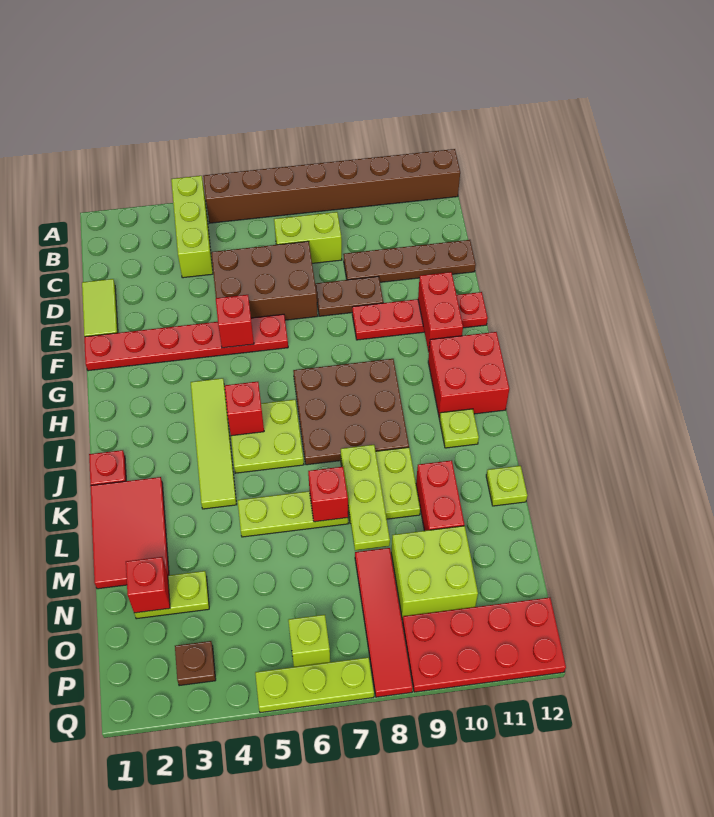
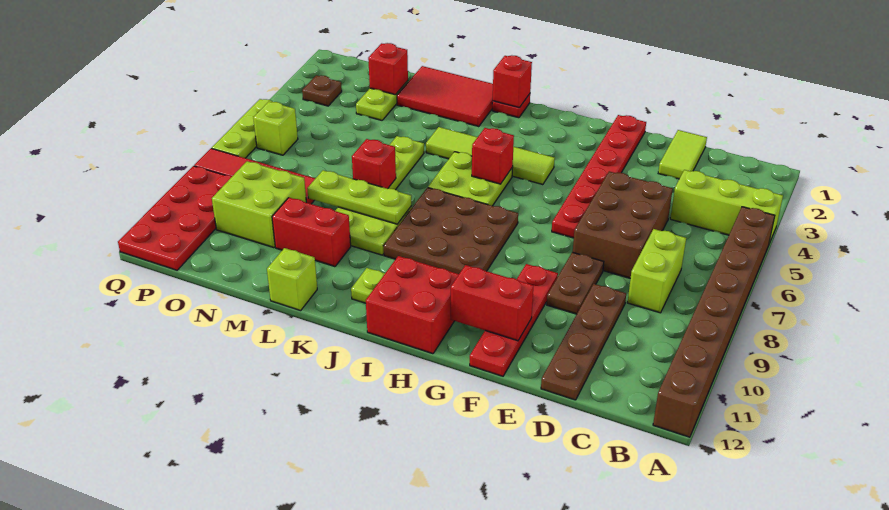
lime 1x2 tile [82,279,118,337] -> lime 1x2 tile turned to [658,130,707,179]
red 1x1 brick [216,295,254,348] -> red 1x1 brick moved to [493,55,532,108]
lime 1x1 plate [486,466,527,506] -> lime 1x1 brick [267,248,317,311]

